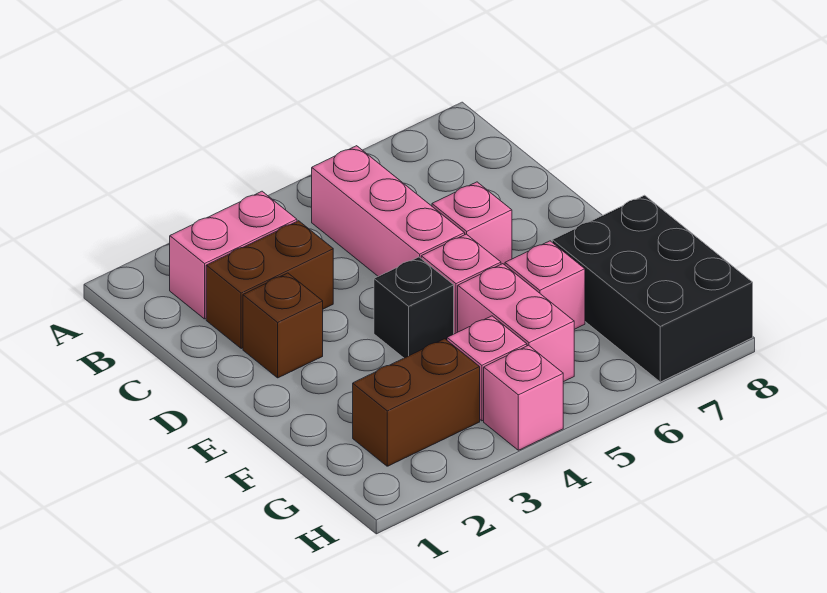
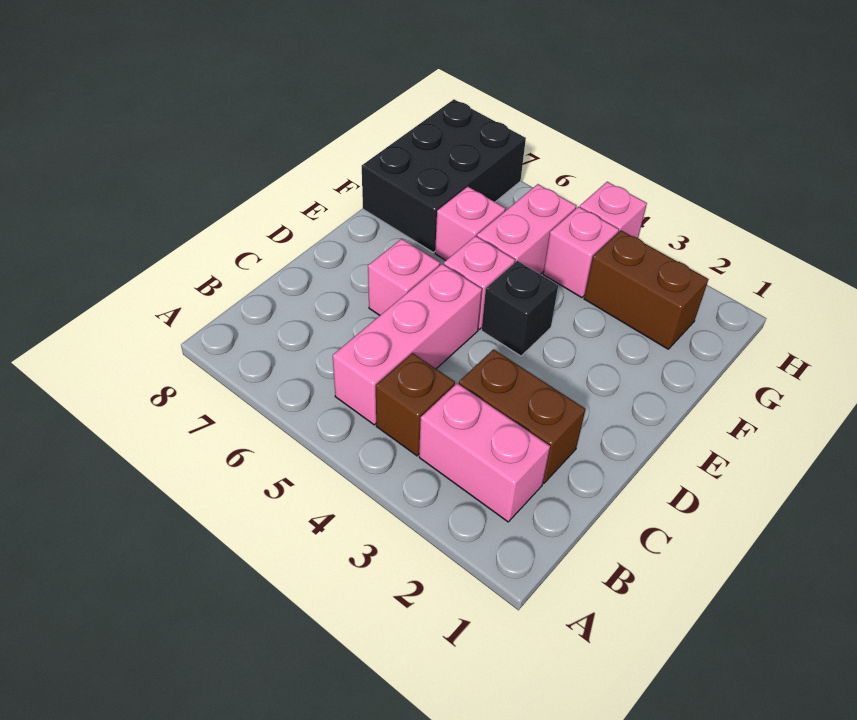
brown 1x1 brick [243,273,323,378] -> brown 1x1 brick moved to [376,353,455,456]

